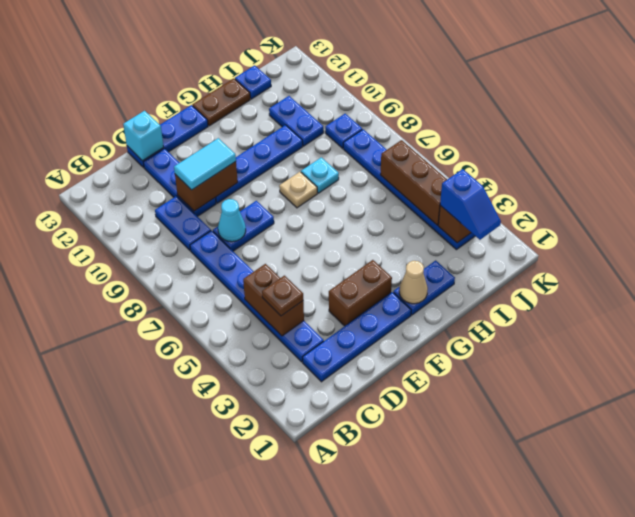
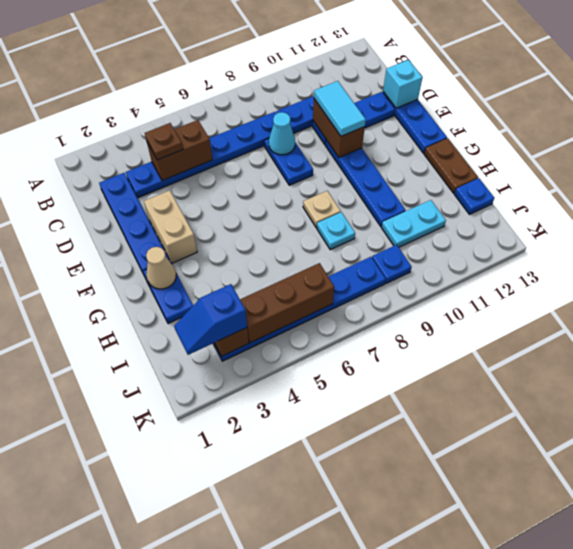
brown 1x2 brick [329,260,392,326] -> tan 1x2 brick [144,190,197,264]
blue 1x2 plate [269,96,324,146] -> cyan 1x2 plate [382,200,446,247]

